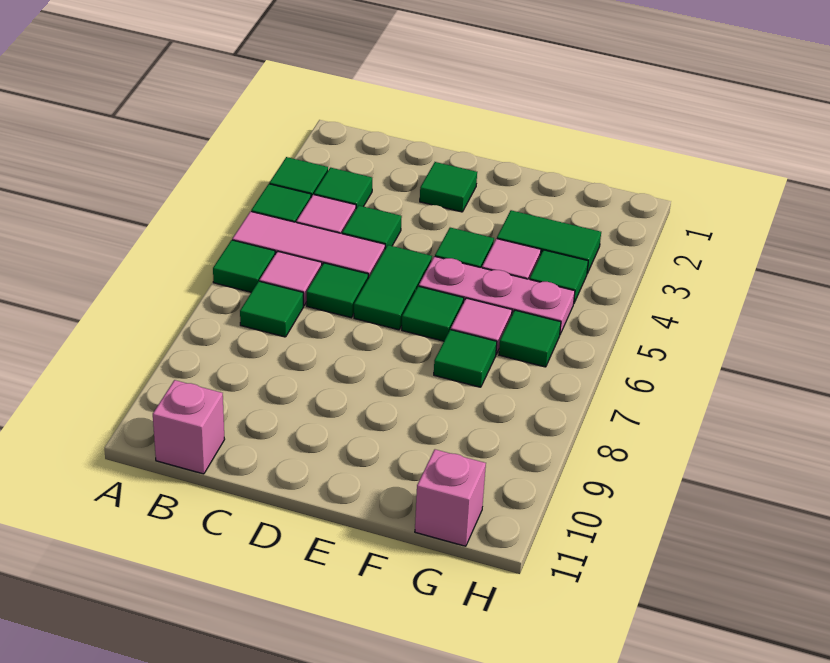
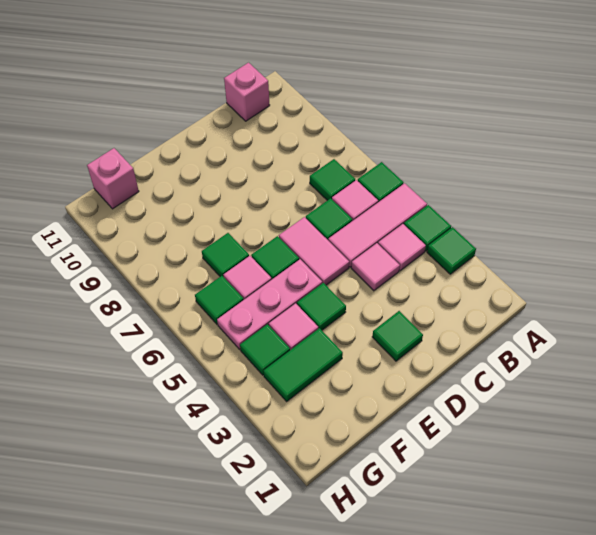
green 1x1 tile [314,168,372,208] -> none
green 1x1 tile [342,205,402,248] -> pink 1x1 tile [351,243,400,291]
green 1x2 tile [354,245,432,330] -> pink 1x2 tile [279,217,349,285]

